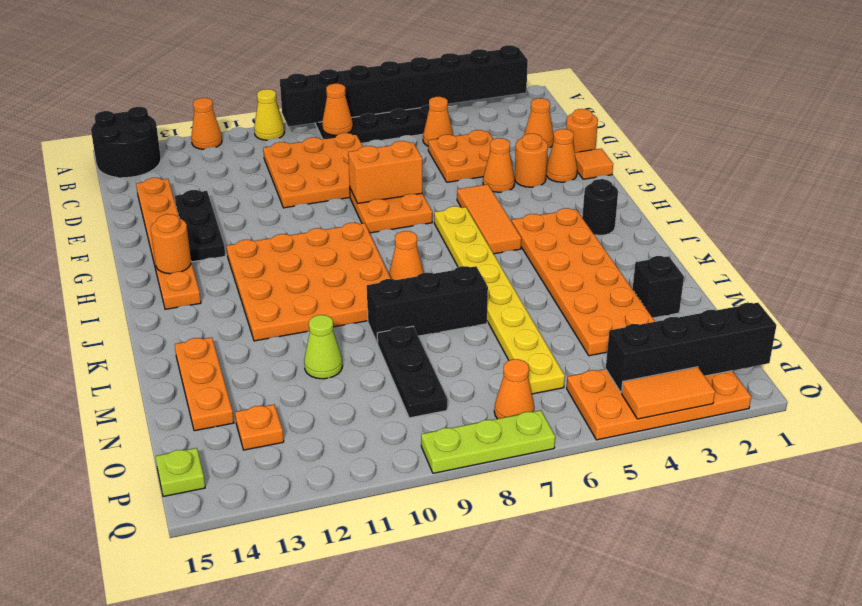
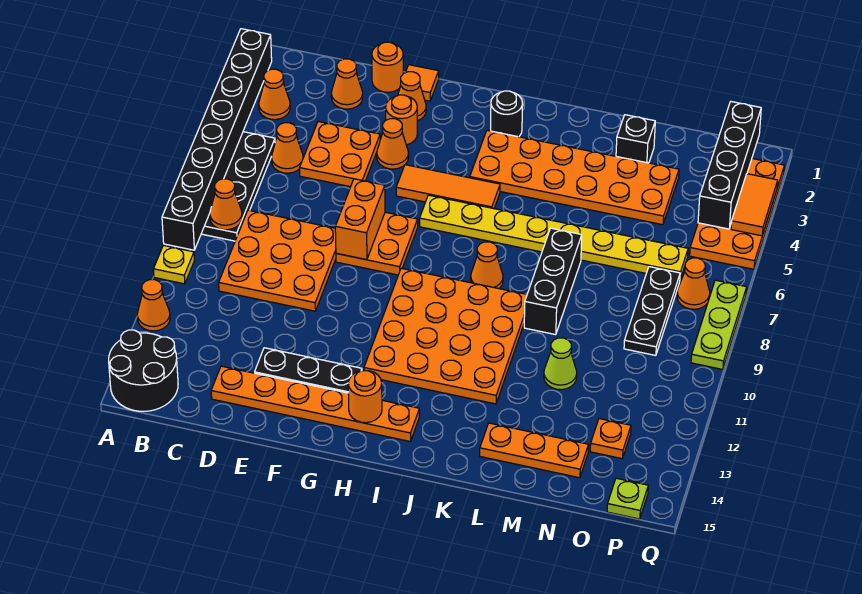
yellow 1x1 cone [254,89,285,140] -> yellow 1x1 plate [153,245,194,284]
none -> orange 1x1 cone [259,69,290,120]
black 1x3 plate [377,326,447,418] -> black 1x3 plate turned to [624,267,680,355]

